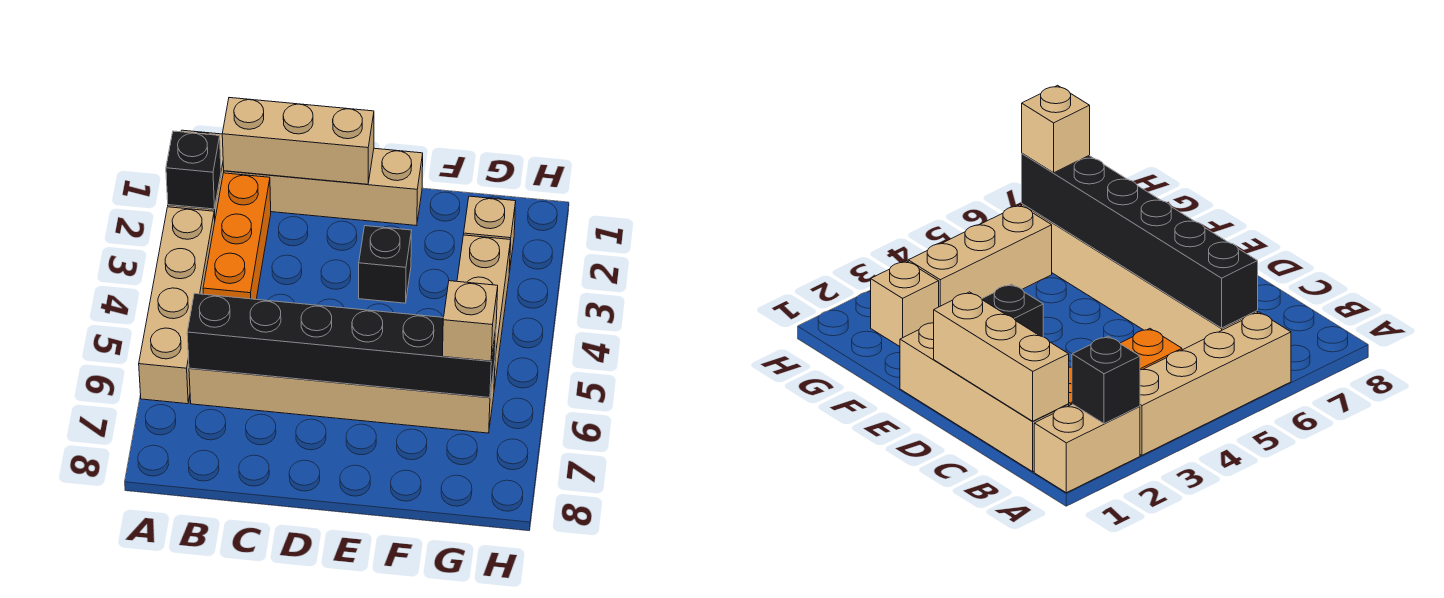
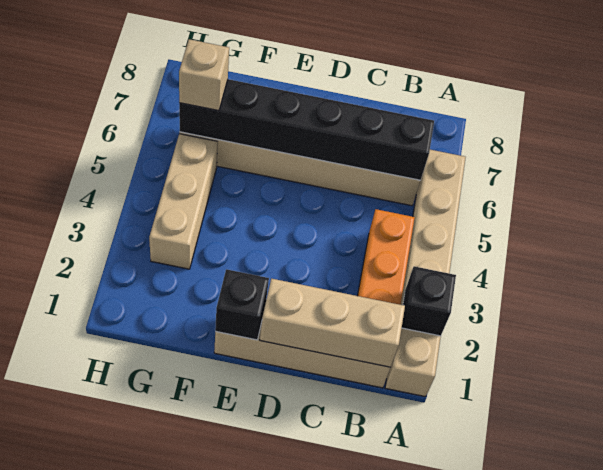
black 1x1 brick [359,226,412,303] -> black 1x1 brick moved to [215,269,269,340]
tan 1x1 brick [464,196,516,273] -> none

